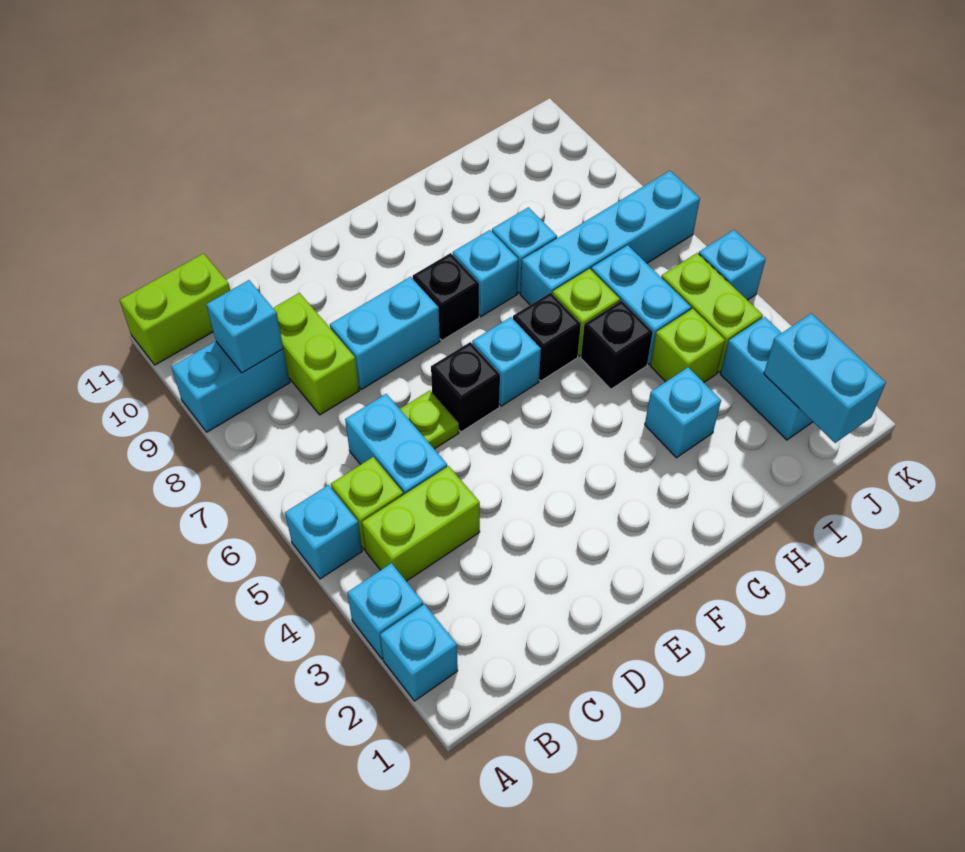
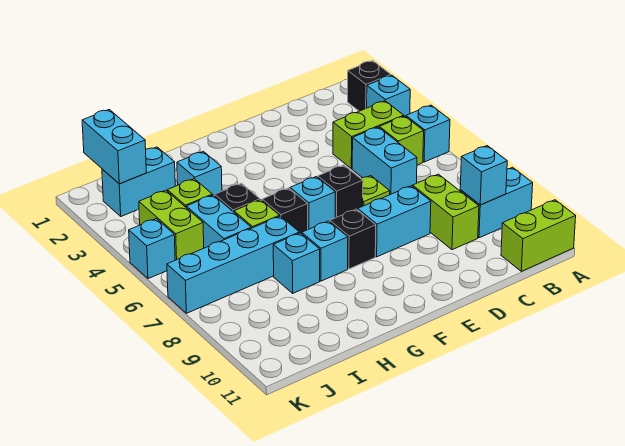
cyan 1x1 brick [380,604,458,701] -> black 1x1 brick [348,61,391,111]
cyan 1x2 brick [720,317,813,440] -> cyan 1x2 brick turned to [102,147,175,216]

